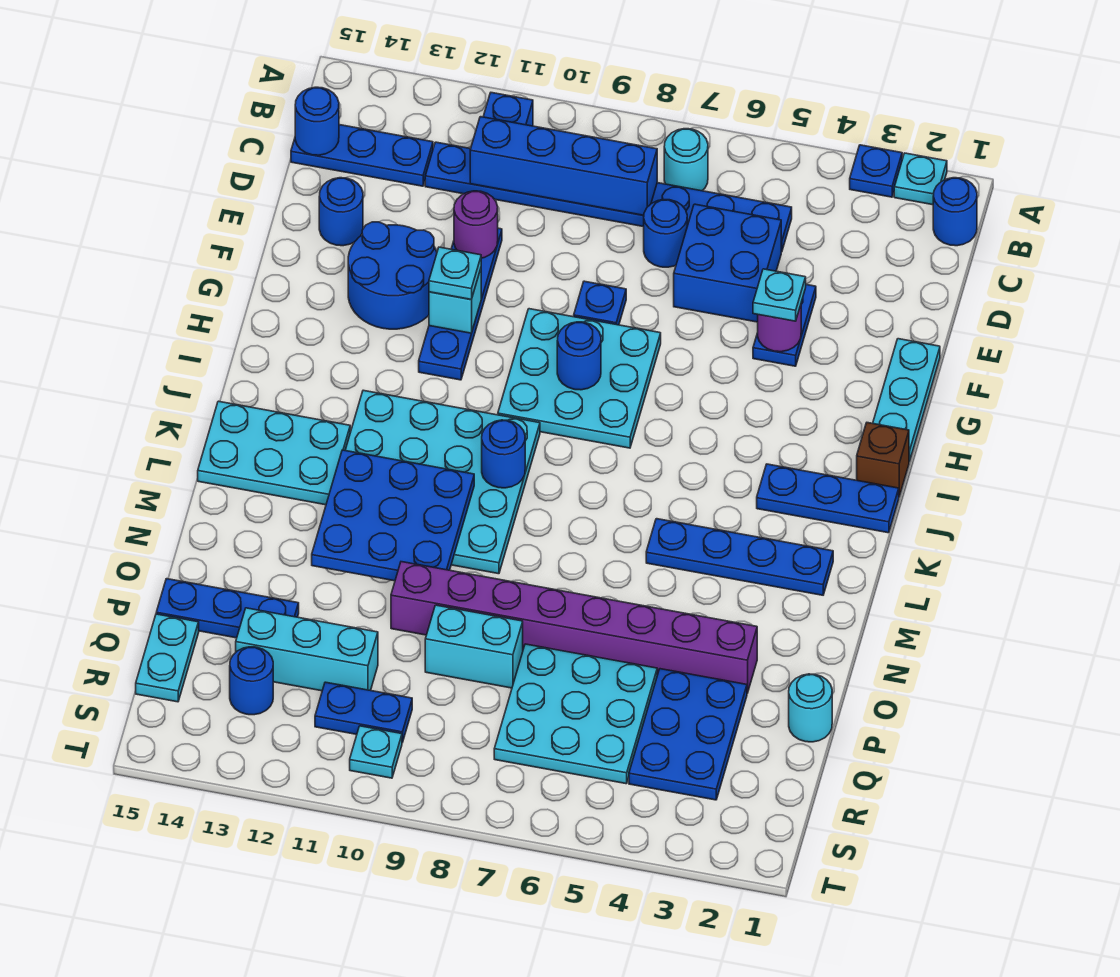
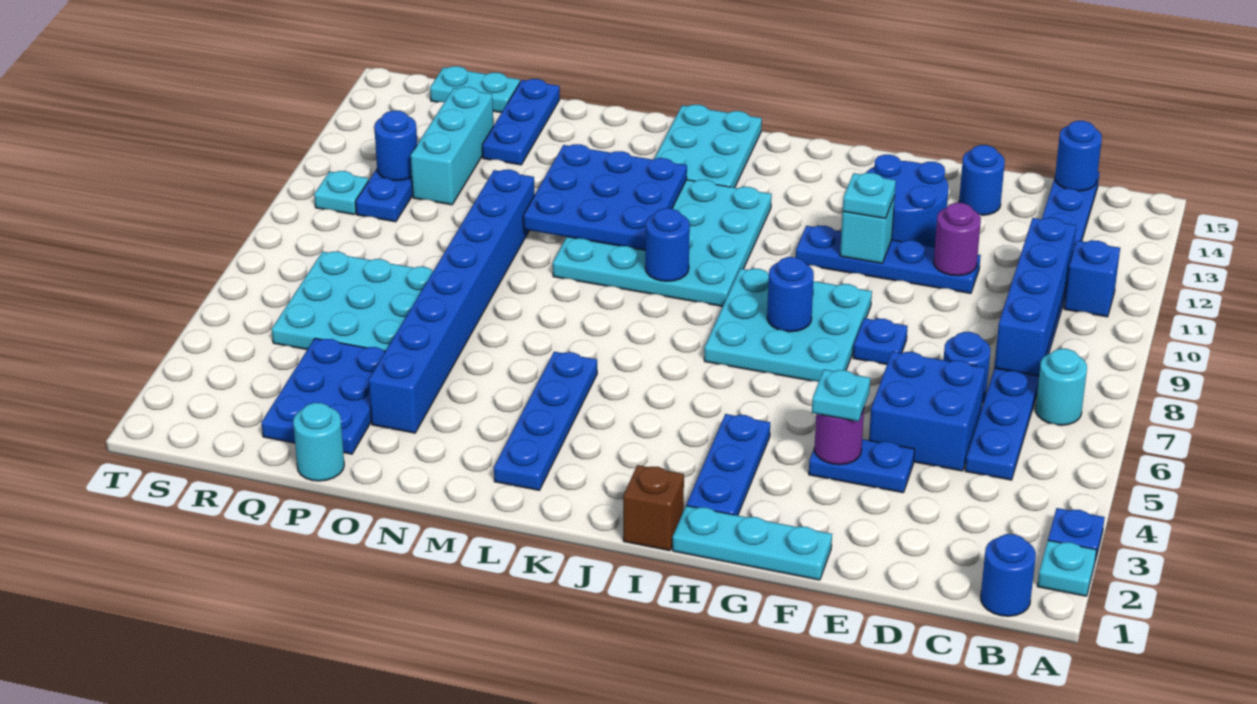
blue 1x3 plate [757,464,899,533] -> blue 1x3 plate moved to [687,414,770,515]
purple 1x8 brick [391,562,757,693] -> blue 1x8 brick [369,170,535,433]
blue 2x3 plate [629,669,747,800] -> blue 2x3 plate turned to [261,338,385,454]
cyan 1x2 brick [425,605,523,688] -> none
blue 1x1 round brick [230,647,273,715] -> blue 1x1 round brick moved to [374,111,417,181]

